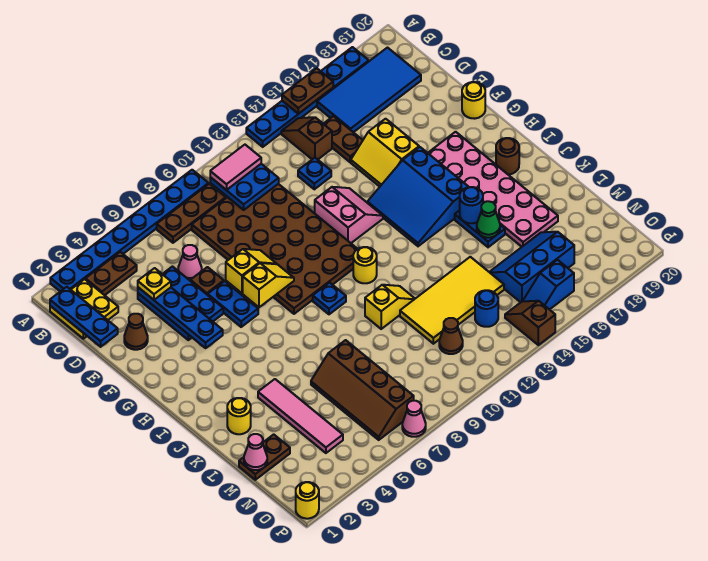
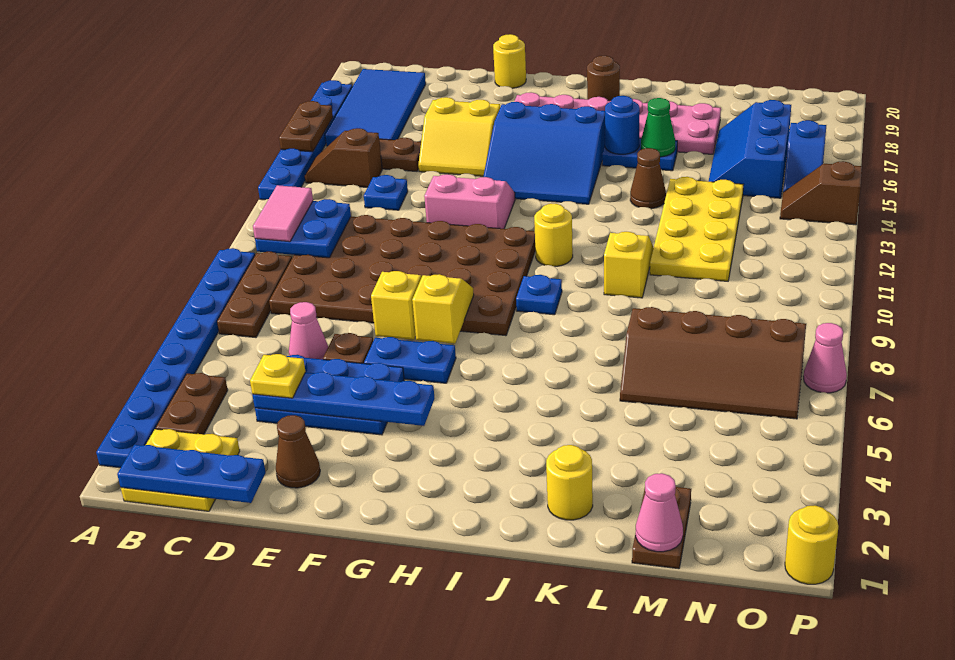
pink 1x4 tile [258,379,343,453] -> none
yellow 2x4 tile [400,257,504,344] -> yellow 2x4 plate [650,177,744,281]
brown 1x1 cone [439,318,463,354] -> brown 1x1 cone moved to [630,148,666,209]
blue 1x1 round brick [475,290,498,327] -> none

